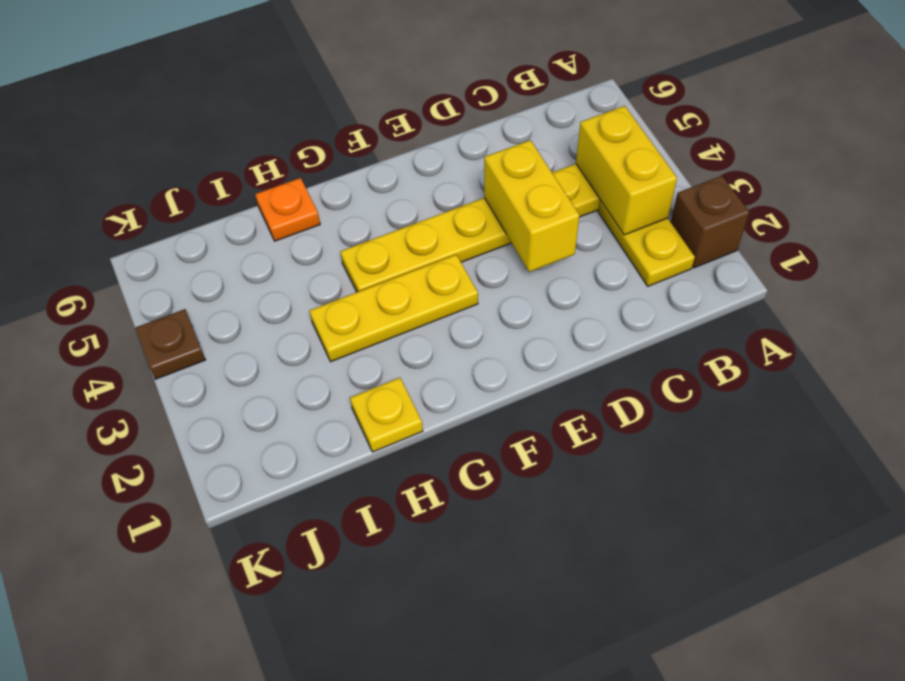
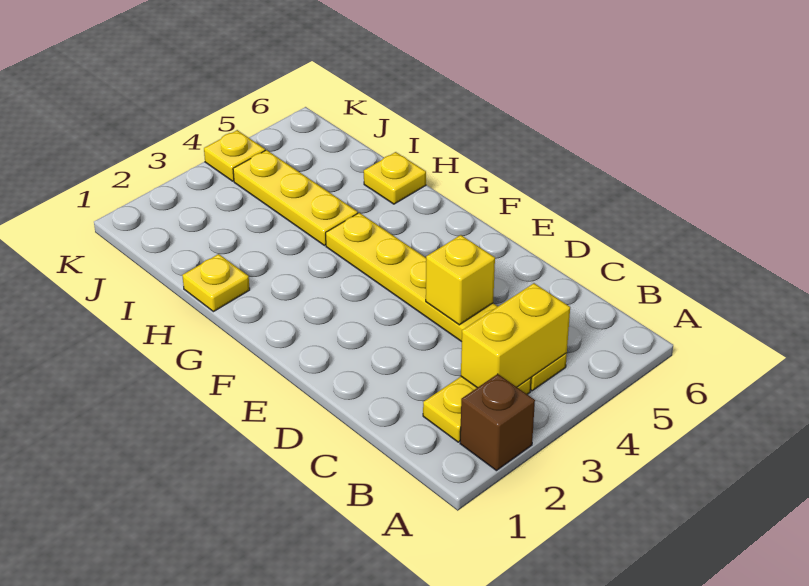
yellow 1x2 brick [484,140,580,272] -> yellow 1x1 brick [426,235,495,325]
yellow 1x3 plate [310,255,478,362] -> yellow 1x3 plate moved to [233,150,358,245]
orange 1x1 plate [255,178,320,241] -> yellow 1x1 plate [364,152,426,204]
brown 1x1 plate [135,309,205,379] -> yellow 1x1 plate [204,130,265,181]

